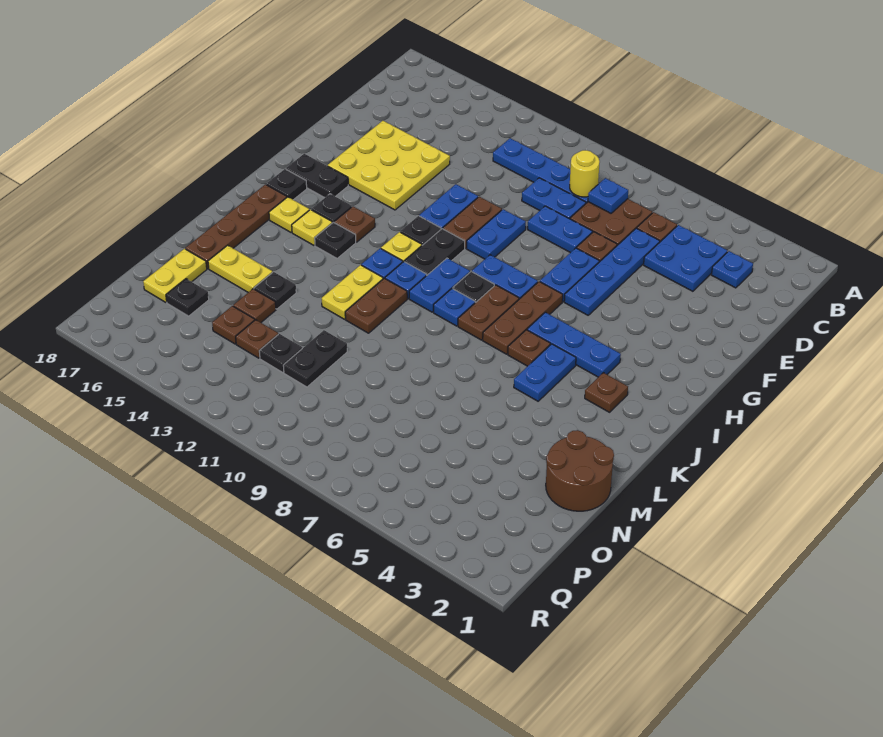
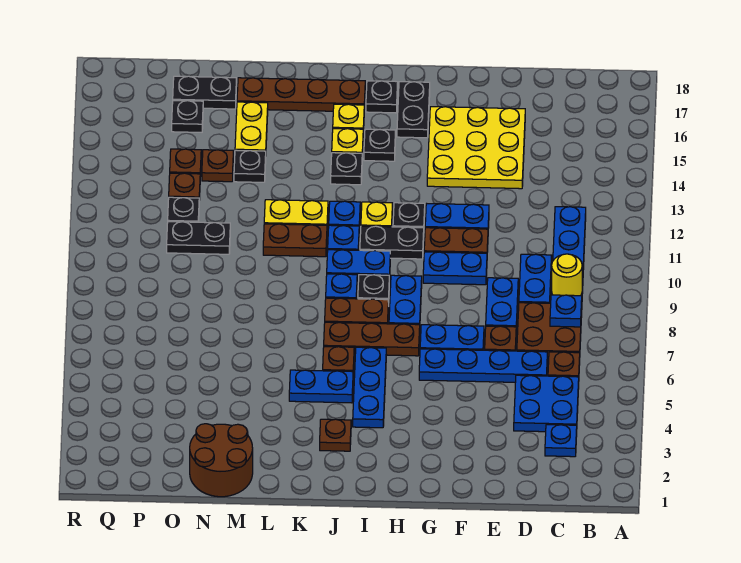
brown 1x1 plate [334,207,375,242] -> none
yellow 1x2 plate [143,249,207,302] -> black 1x2 plate [173,76,237,109]

